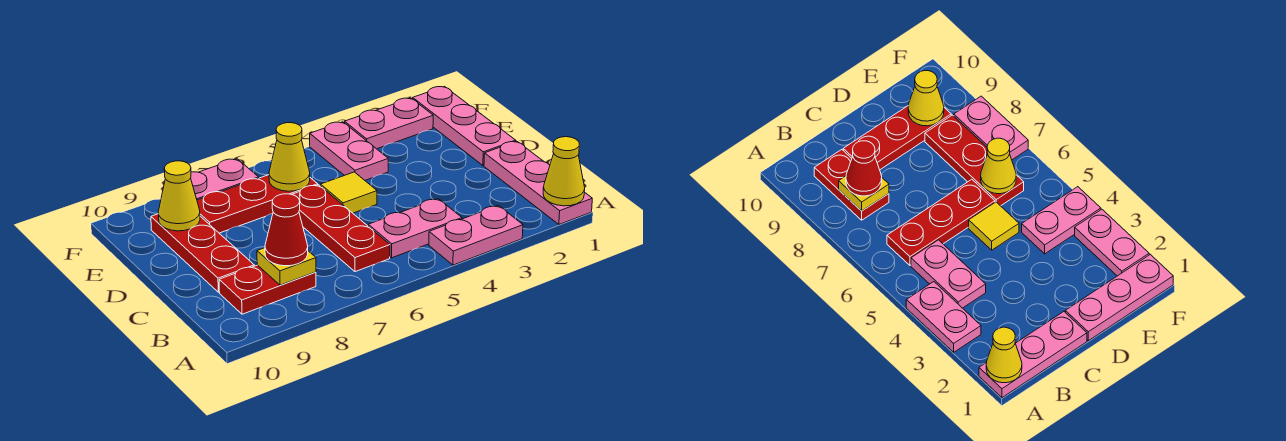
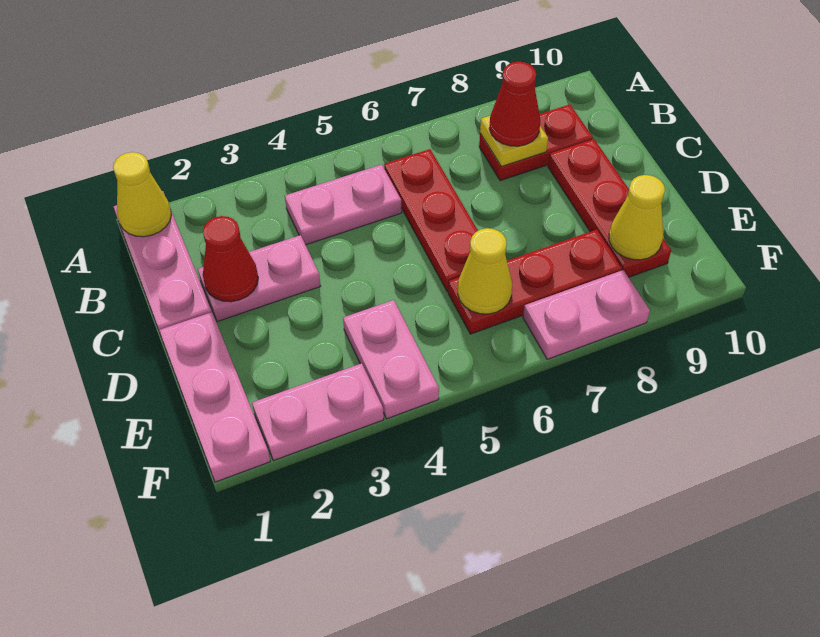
pink 1x2 plate [429,206,523,265] -> pink 1x2 plate moved to [198,235,320,322]
none -> red 1x1 cone [203,216,258,302]
yellow 1x1 tile [320,172,377,213] -> none

